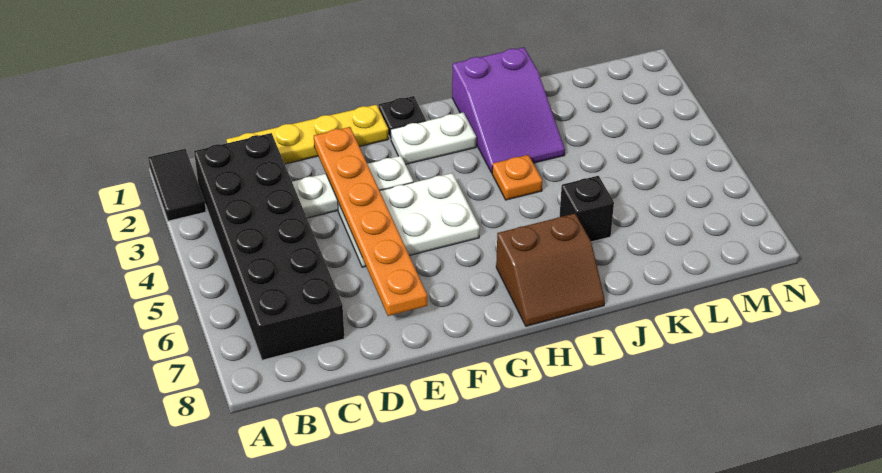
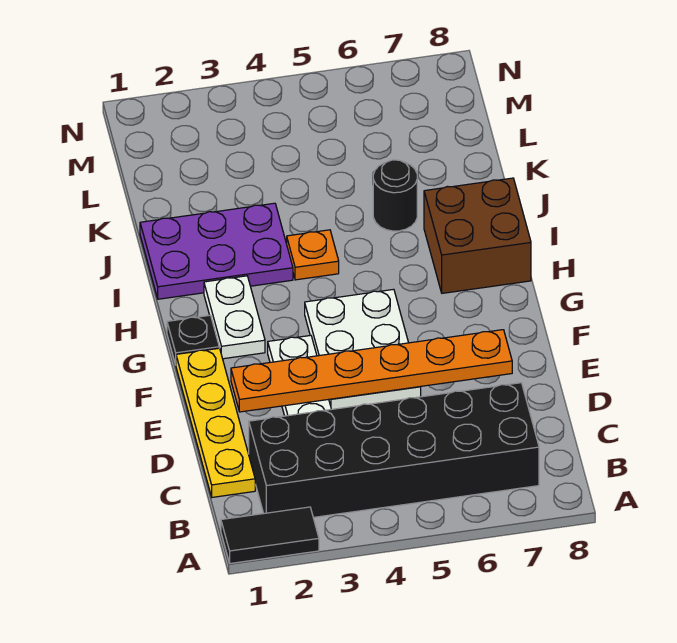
brown 2x2 slope [496,214,605,326] -> brown 2x2 brick [424,178,531,293]
purple 2x3 slope [452,47,565,173] -> purple 2x3 plate [140,203,293,299]
black 1x1 brick [560,176,614,242] -> black 1x1 round brick [373,160,417,231]

